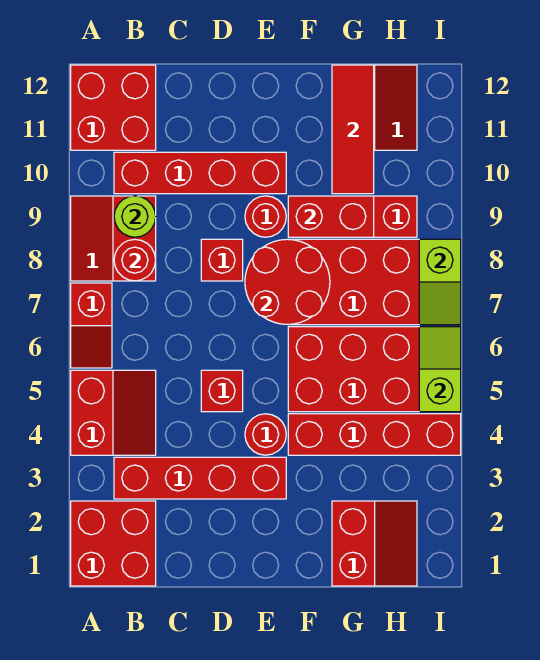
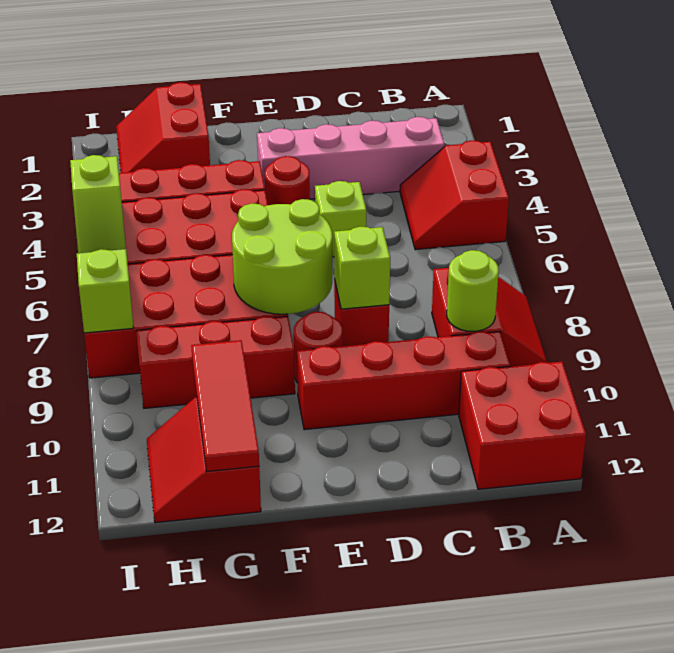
red 2x2 brick [71,501,156,586] -> none
red 1x2 slope [71,283,112,368] -> none
red 1x4 brick [114,457,286,499] -> pink 1x4 brick [257,117,445,199]
red 1x1 round brick [114,239,156,281] -> none
red 1x1 brick [201,370,243,412] -> lime 1x1 brick [315,181,366,257]
none -> lime 1x1 brick [334,227,390,309]
red 2x2 round brick [245,239,330,324] -> lime 2x2 round brick [232,199,332,314]
red 1x2 brick [288,196,374,237] -> none

